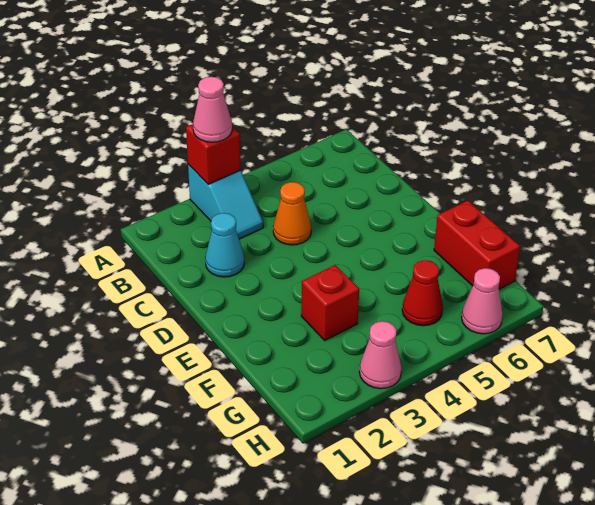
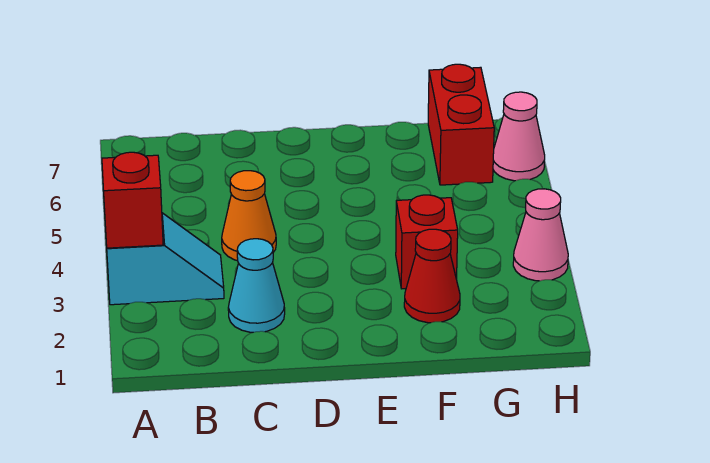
pink 1x1 cone [193,77,232,142] -> none
red 1x2 brick [434,201,520,289] -> red 1x2 brick turned to [428,64,494,185]
red 1x1 cone [402,260,443,326] -> red 1x1 cone moved to [404,229,460,323]

